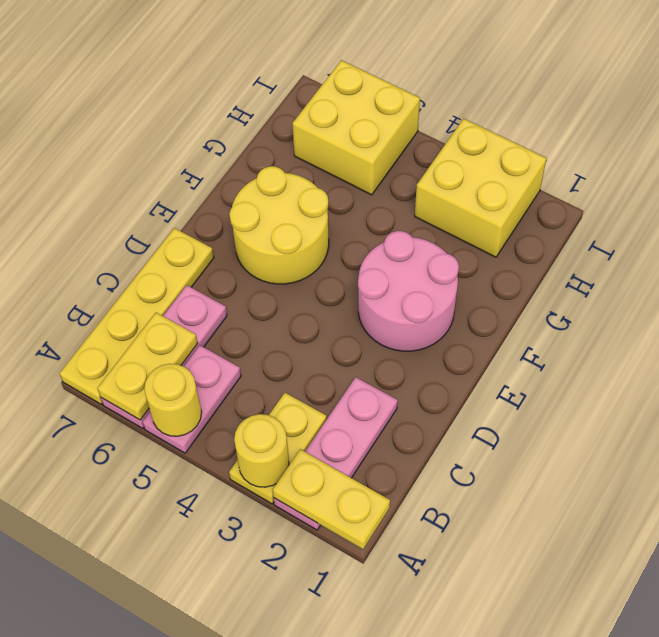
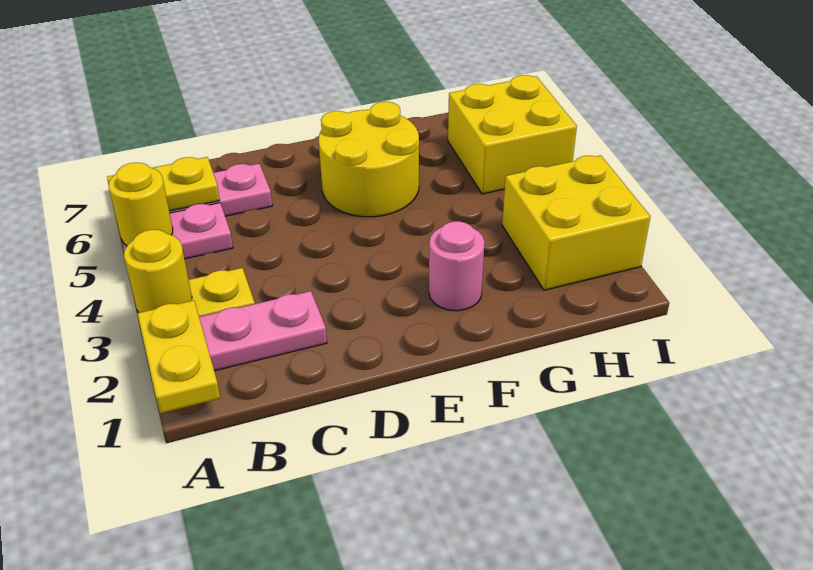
yellow 1x4 plate [59,228,214,404] -> none
pink 2x2 round brick [358,231,459,351] -> pink 1x1 round brick [429,221,485,311]

